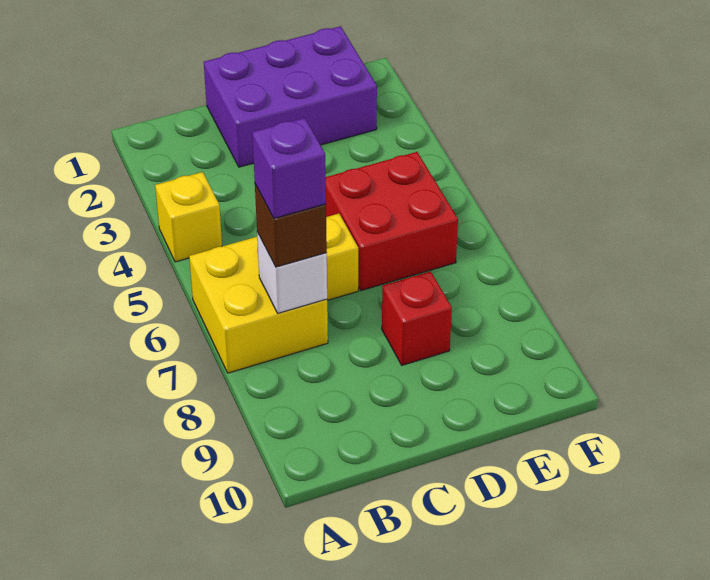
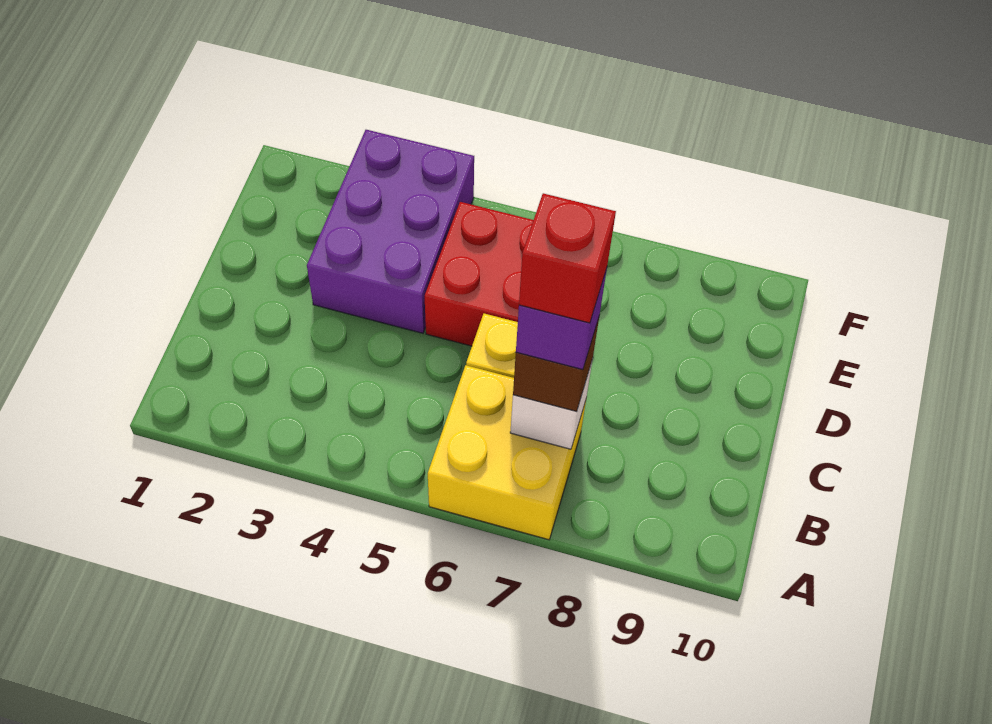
yellow 1x1 brick [155,172,222,262] -> none
purple 2x3 brick [204,26,377,167] -> purple 2x3 brick moved to [307,130,474,333]
red 1x1 brick [382,271,452,365] -> red 1x1 brick moved to [519,193,616,323]

